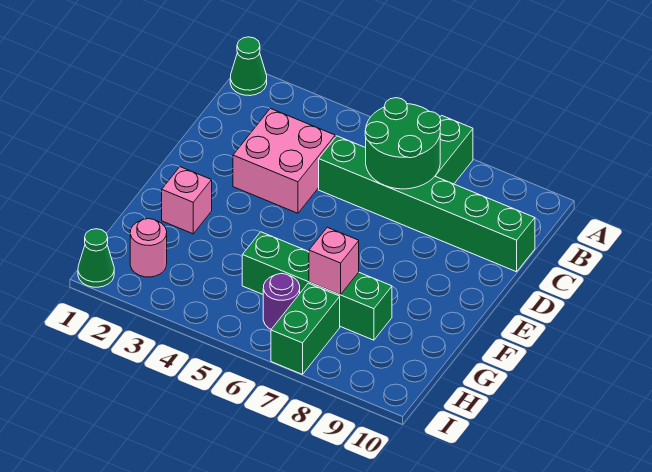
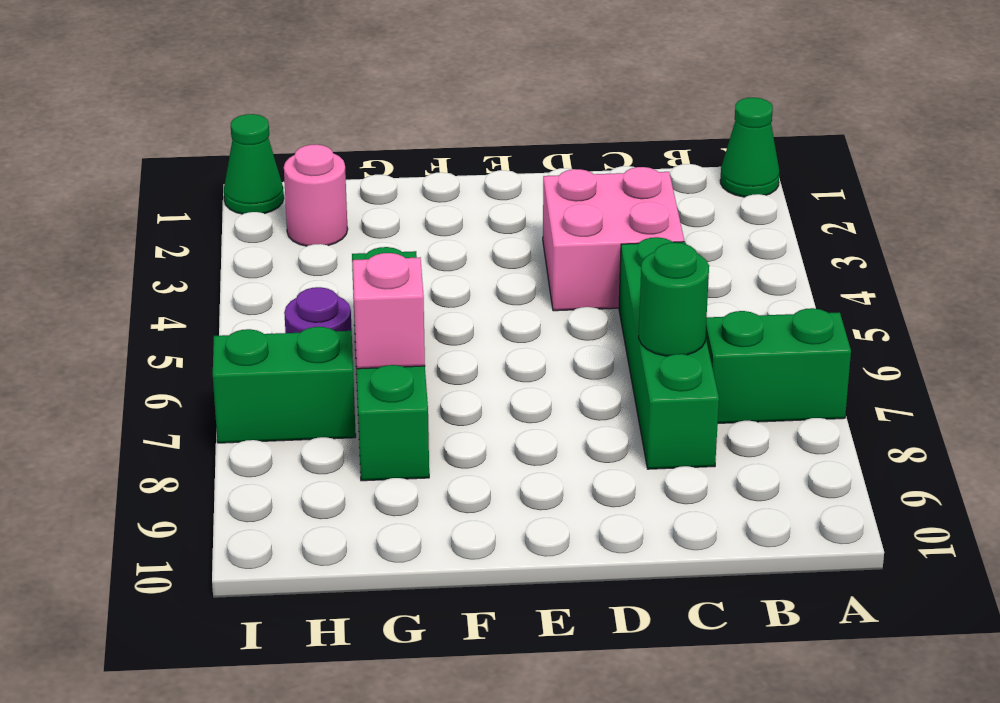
green 2x2 round brick [365,98,441,189] -> green 1x1 round brick [639,243,709,356]
green 1x6 brick [319,136,535,272] -> green 1x4 brick [619,237,719,469]
pink 1x1 brick [162,167,212,234] -> none

